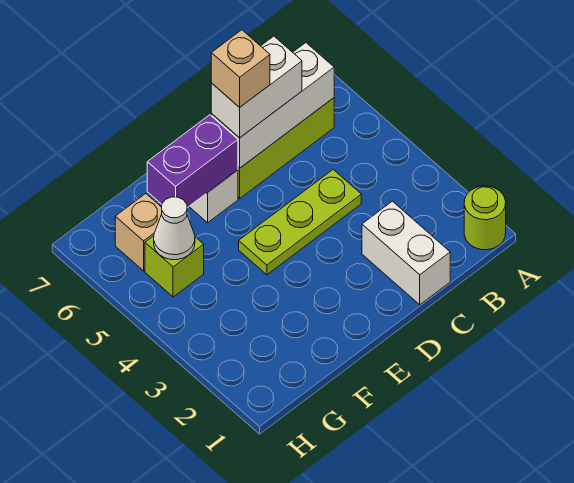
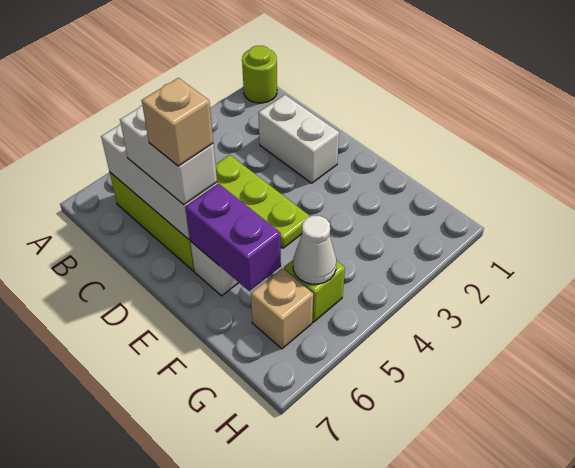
white 1x2 brick [362,201,450,305] -> white 1x2 brick turned to [258,95,339,183]

